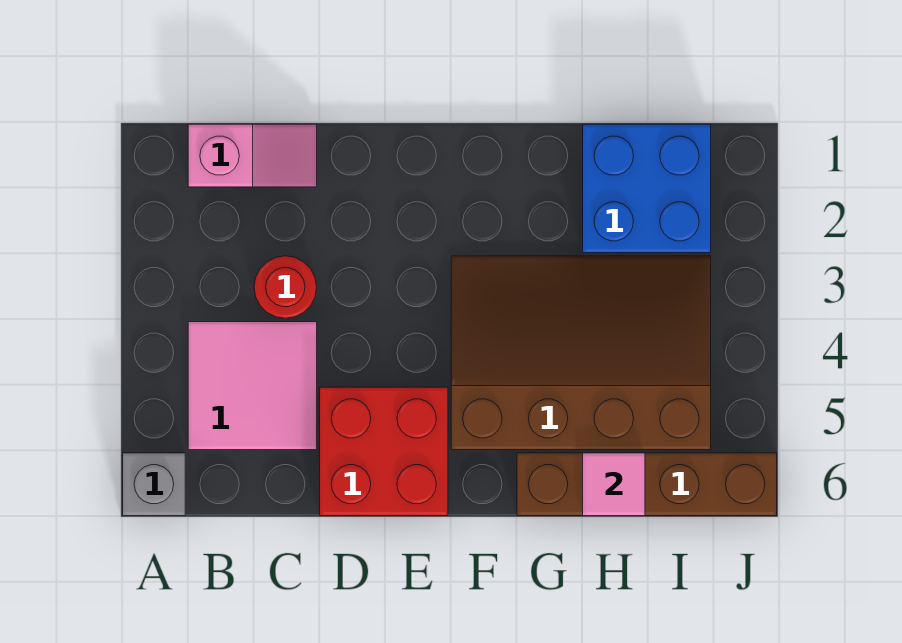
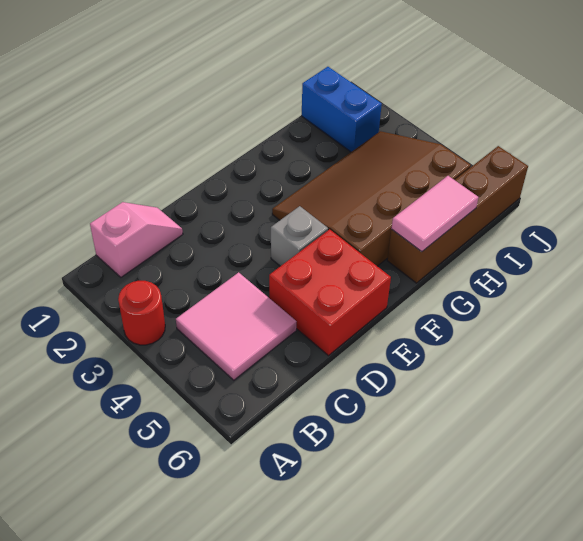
grey 1x1 brick [123,453,185,516] -> grey 1x1 brick moved to [271,206,328,266]
red 1x1 round brick [254,256,317,318] -> red 1x1 round brick moved to [118,281,165,345]
blue 2x2 brick [583,124,711,253] -> blue 1x2 brick [302,67,382,152]
pink 1x1 tile [583,453,645,516] -> pink 1x2 tile [391,176,479,252]

